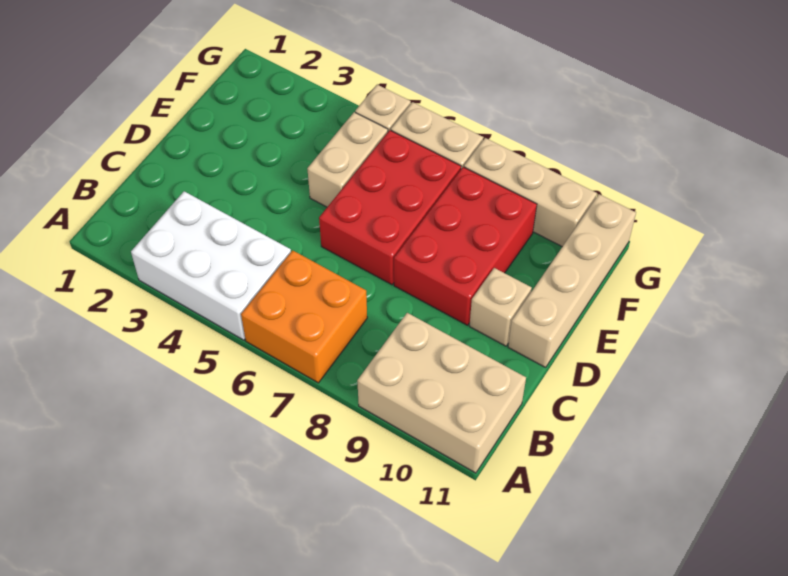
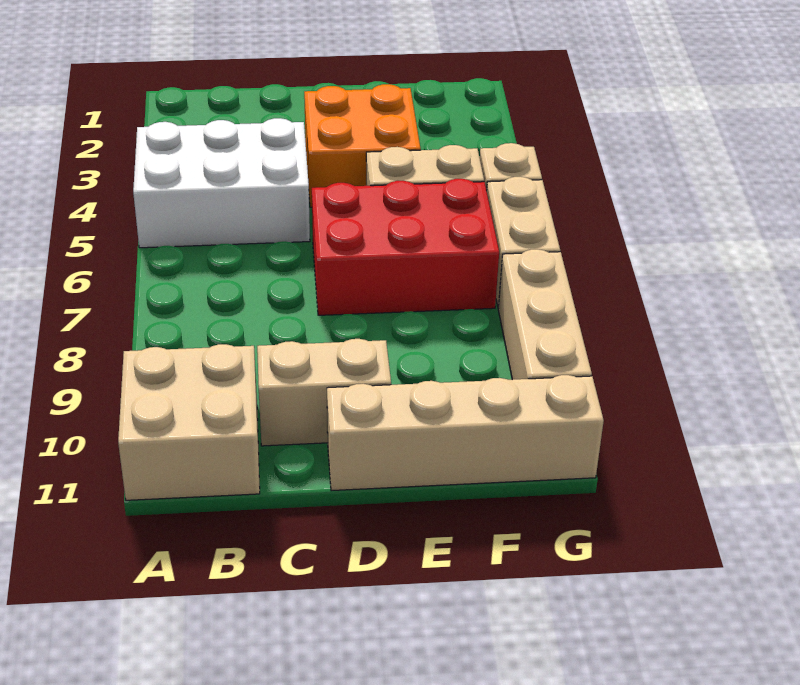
white 2x3 brick [131,191,291,340] -> white 2x3 brick turned to [133,118,310,248]
orange 2x2 brick [241,250,367,383] -> orange 2x2 brick moved to [304,84,421,207]
tan 2x3 brick [357,313,526,473] -> tan 2x2 brick [118,344,260,500]
red 2x3 brick [394,167,537,325] -> none
tan 1x1 brick [470,268,532,346] -> tan 1x2 brick [257,339,391,446]

